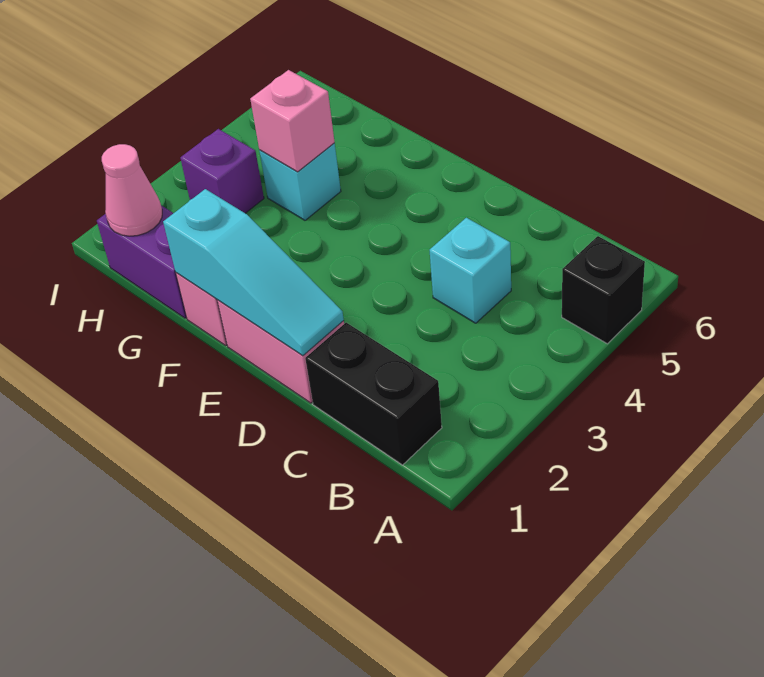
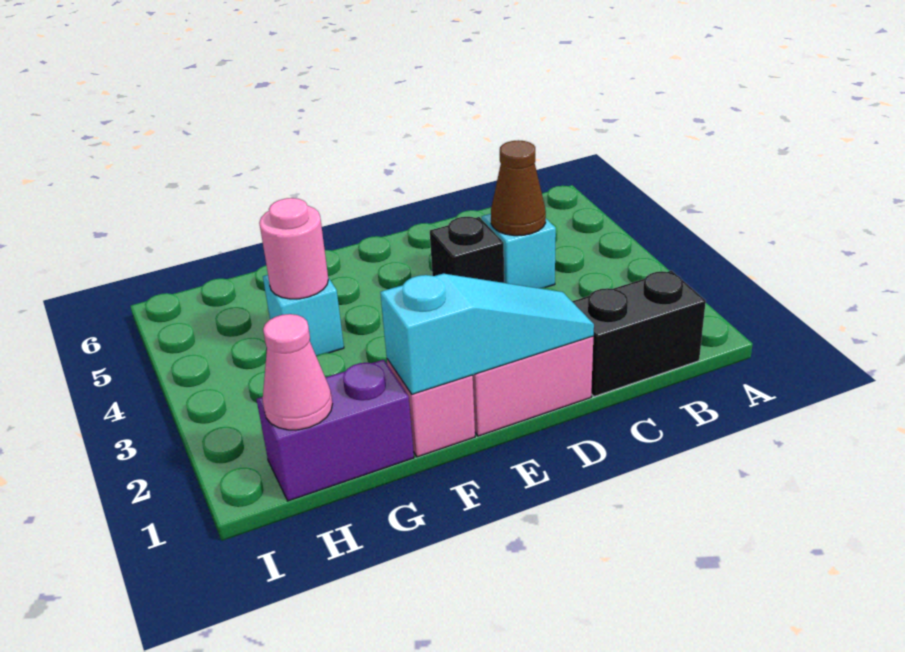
black 1x1 brick [562,236,645,344] -> black 1x1 brick moved to [430,217,504,283]
none -> brown 1x1 cone [491,140,546,236]
pink 1x1 brick [250,70,335,172] -> pink 1x1 round brick [259,198,328,299]
purple 1x1 brick [180,129,264,213] -> none

